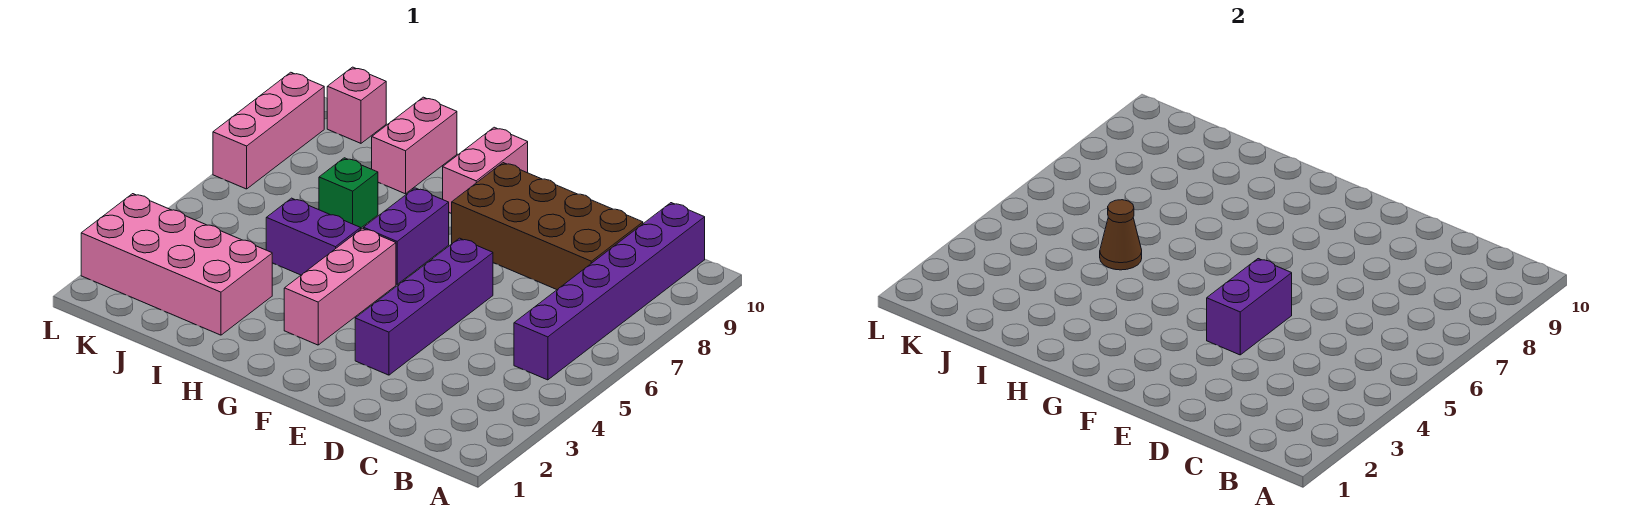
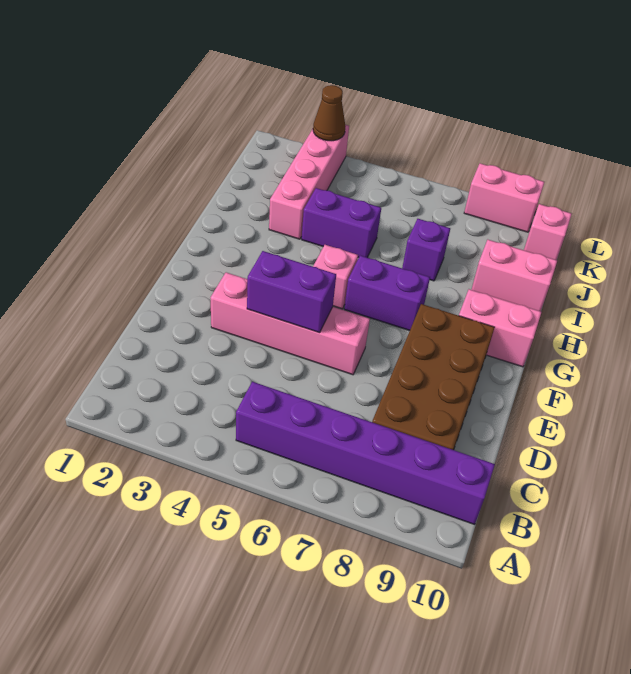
purple 1x4 brick [355,238,493,375] -> pink 1x4 brick [210,272,370,375]
pink 1x3 brick [284,228,396,345] -> pink 1x1 brick [313,245,358,309]
purple 1x2 brick [266,198,361,275] -> purple 1x2 brick turned to [302,188,381,258]
pink 2x4 brick [81,194,272,335] -> pink 1x4 brick [269,125,349,239]
brown 1x1 cone [1100,200,1142,270] -> brown 1x1 cone moved to [313,85,345,141]
green 1x1 brick [319,158,378,228] -> purple 1x1 brick [402,219,450,281]
pink 1x3 brick [213,72,324,189] -> pink 1x2 brick [464,163,544,232]

